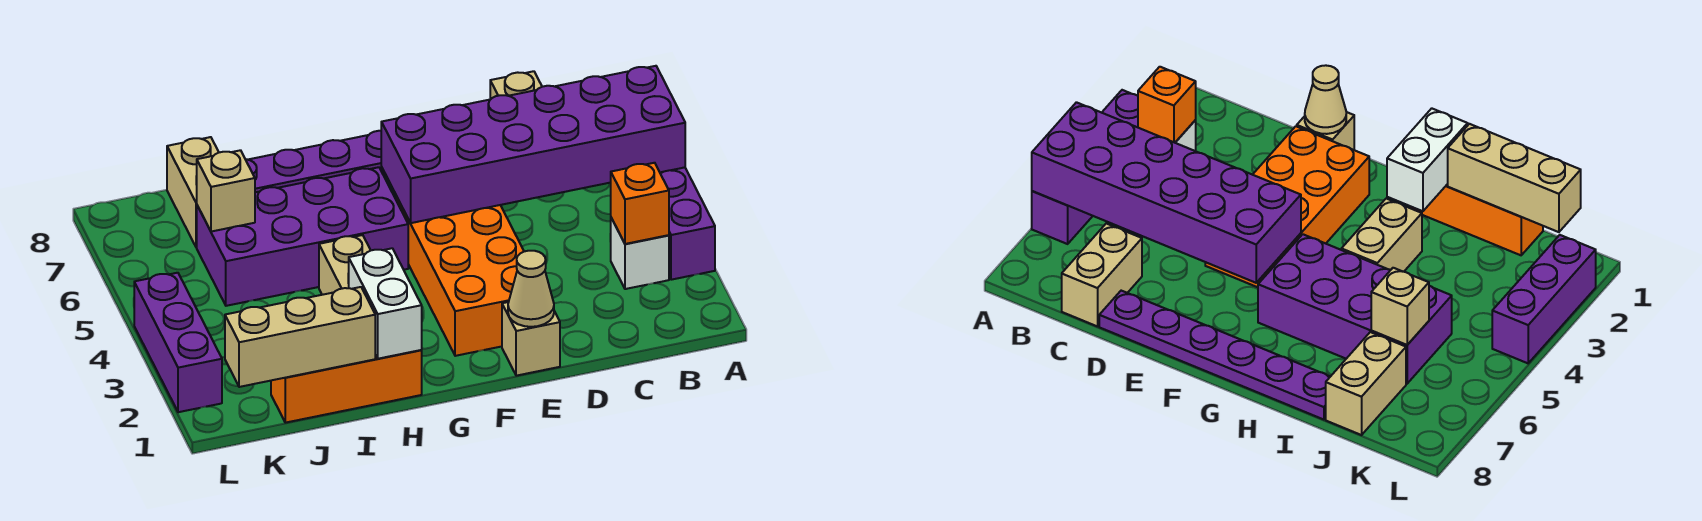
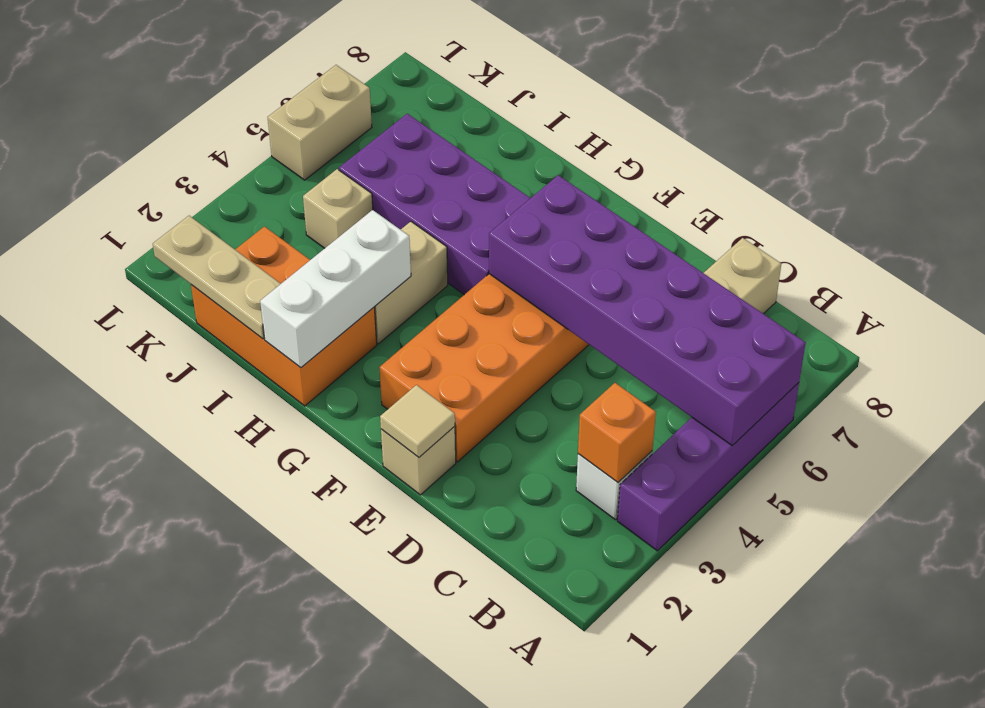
purple 1x6 plate [245,131,387,192] -> none
tan 1x1 cone [508,251,554,327] -> tan 1x1 tile [380,385,455,457]
orange 1x3 brick [271,350,422,423] -> orange 2x3 brick [191,227,377,406]
white 1x2 brick [348,248,422,359] -> white 1x3 brick [260,210,411,368]
tan 1x3 brick [225,287,375,387] -> tan 1x3 plate [153,216,280,339]
tan 1x1 brick [196,150,255,232] -> tan 1x1 brick moved to [303,169,373,248]
tan 1x2 brick [167,137,219,247] -> tan 1x2 brick moved to [268,65,372,180]
purple 1x3 brick [134,273,222,412] -> none

